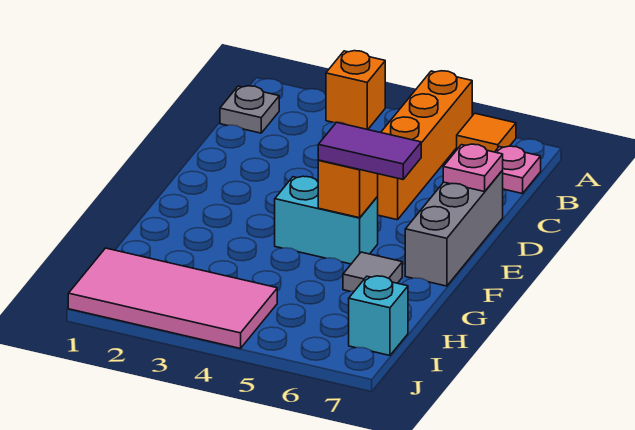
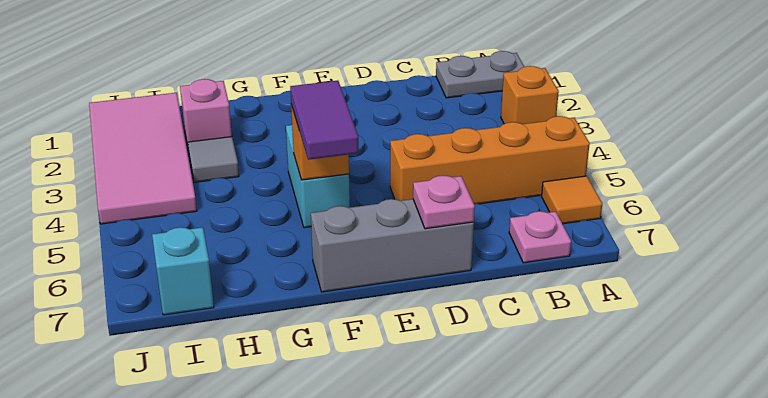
grey 1x1 plate [220,86,279,133] -> grey 1x2 plate [436,51,524,98]
grey 1x1 tile [343,252,402,291] -> grey 1x1 tile moved to [188,137,239,182]
none -> pink 1x1 brick [180,79,232,151]

